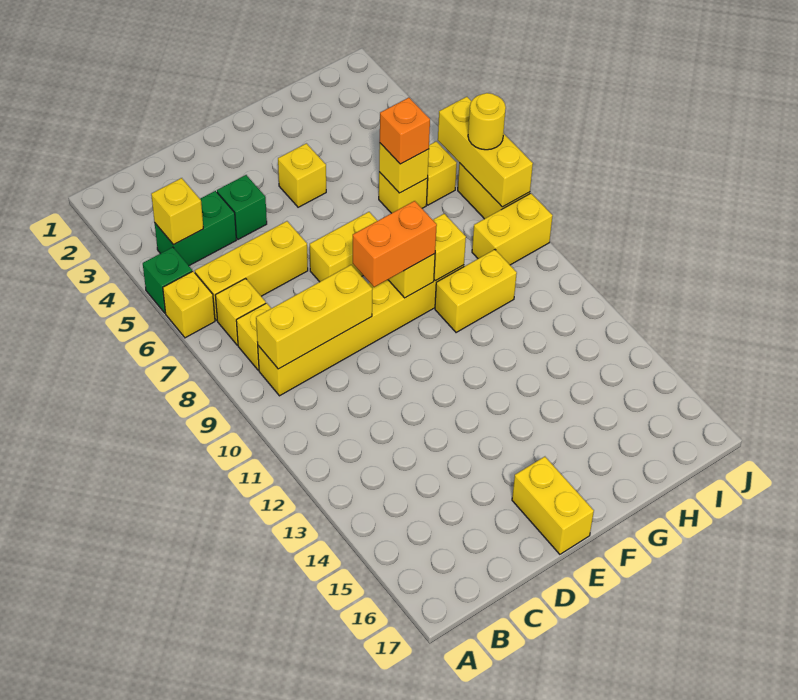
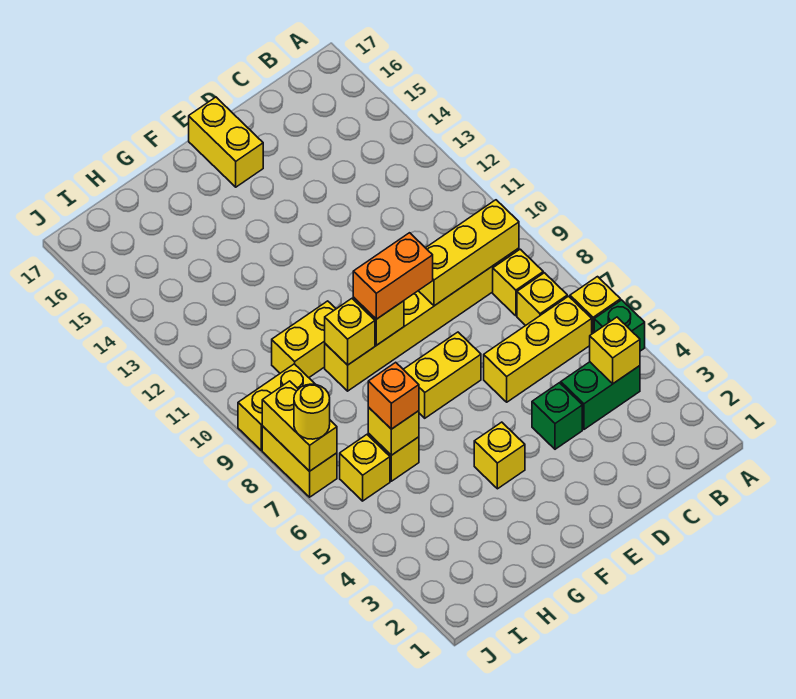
yellow 1x3 brick [438,97,533,207] -> yellow 1x2 brick [262,381,337,471]

